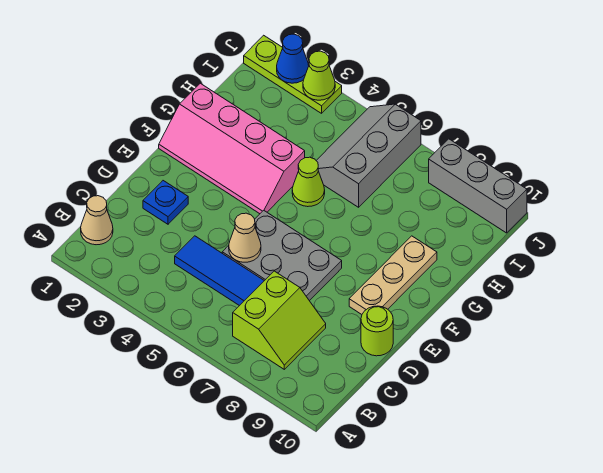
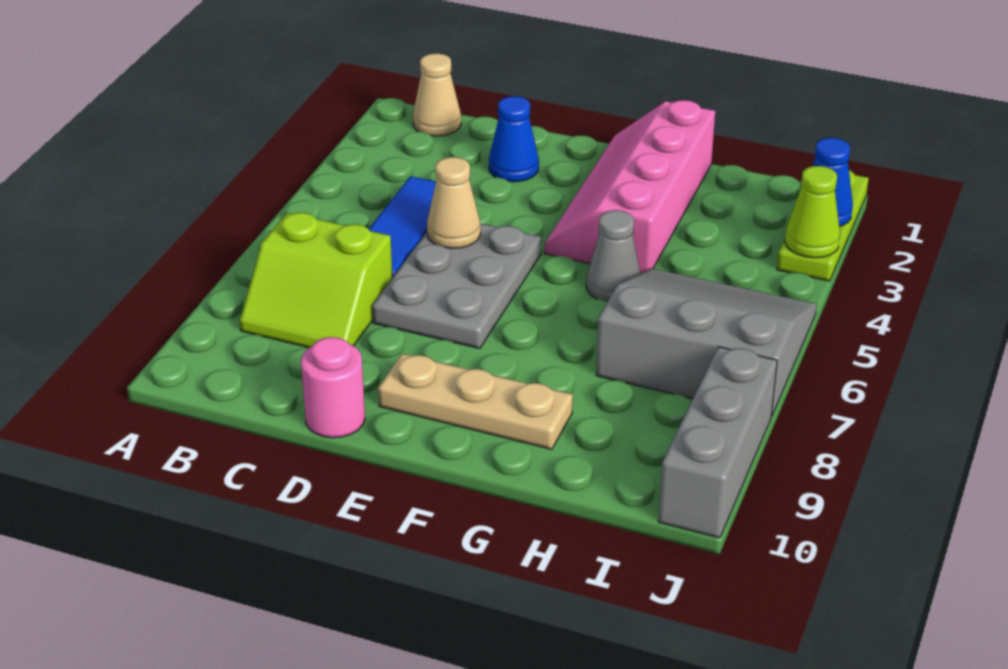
blue 1x1 plate [143,181,188,224] -> blue 1x1 cone [489,96,539,182]
lime 1x1 round brick [361,306,393,356] -> pink 1x1 round brick [301,337,365,438]
lime 1x1 cone [292,157,325,207] -> grey 1x1 cone [586,210,640,302]
grey 2x3 slope [316,104,421,207] -> grey 3x3 slope [596,268,817,417]

